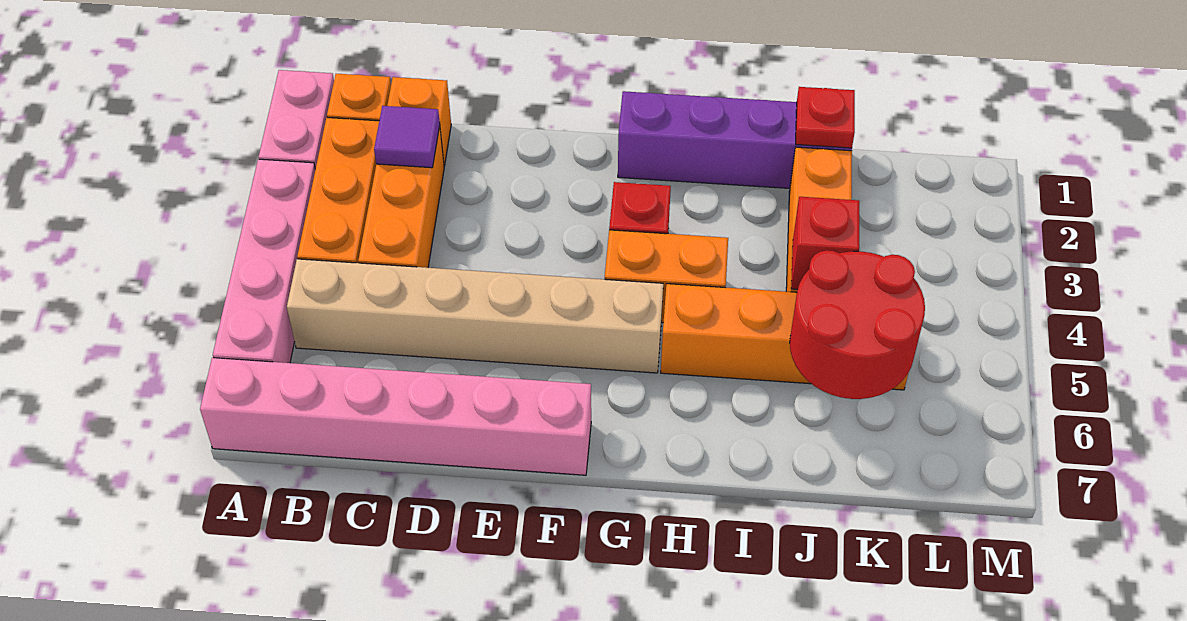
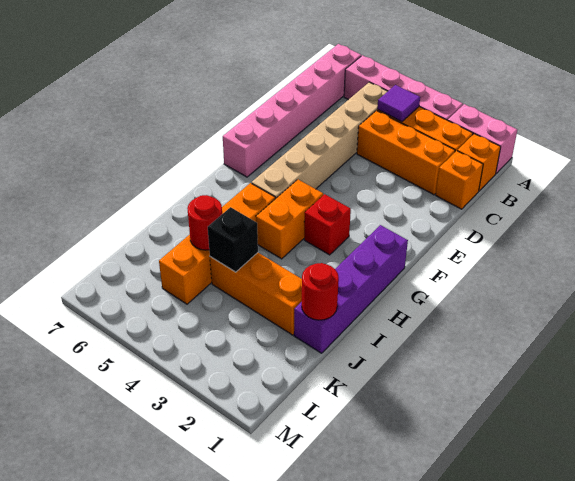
purple 1x1 tile [374,106,440,168] -> purple 1x1 tile moved to [377,85,420,122]
red 1x1 plate [796,87,855,148] -> red 1x1 round brick [302,263,339,320]
red 1x1 brick [791,197,859,289] -> black 1x1 brick [208,207,258,272]
red 2x2 round brick [790,250,925,399] -> red 1x1 round brick [187,195,222,250]

